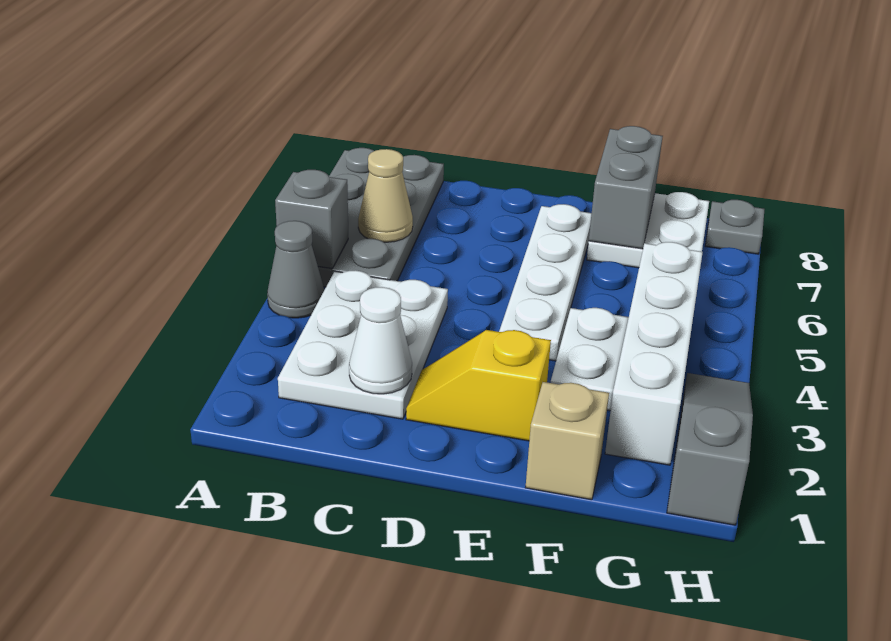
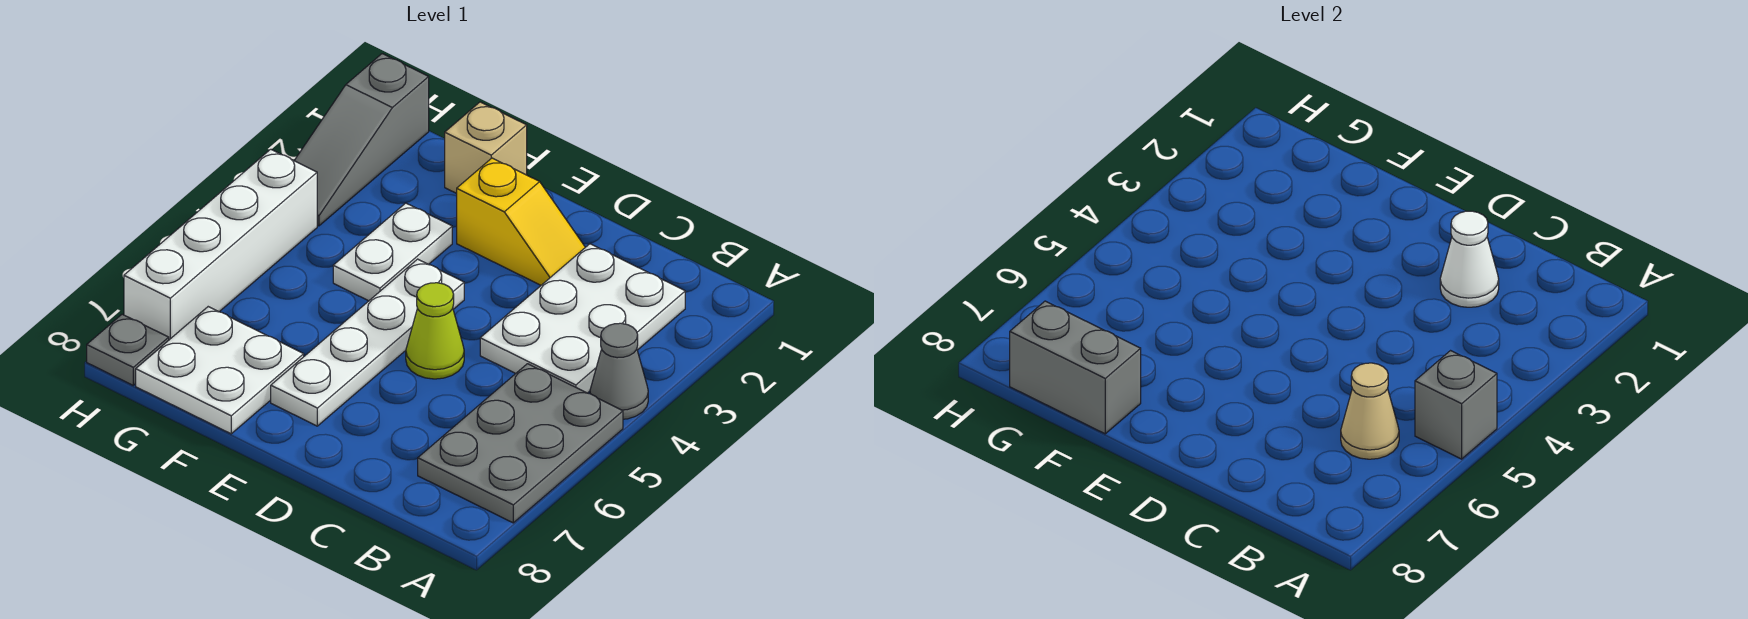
grey 2x4 plate [318,148,444,287] -> grey 2x3 plate [418,364,623,523]
none -> lime 1x1 cone [406,283,464,379]
grey 1x2 brick [589,126,663,249] -> grey 1x2 brick turned to [1010,301,1141,434]
white 1x4 brick [605,242,703,465] -> white 1x4 brick moved to [124,149,317,340]

